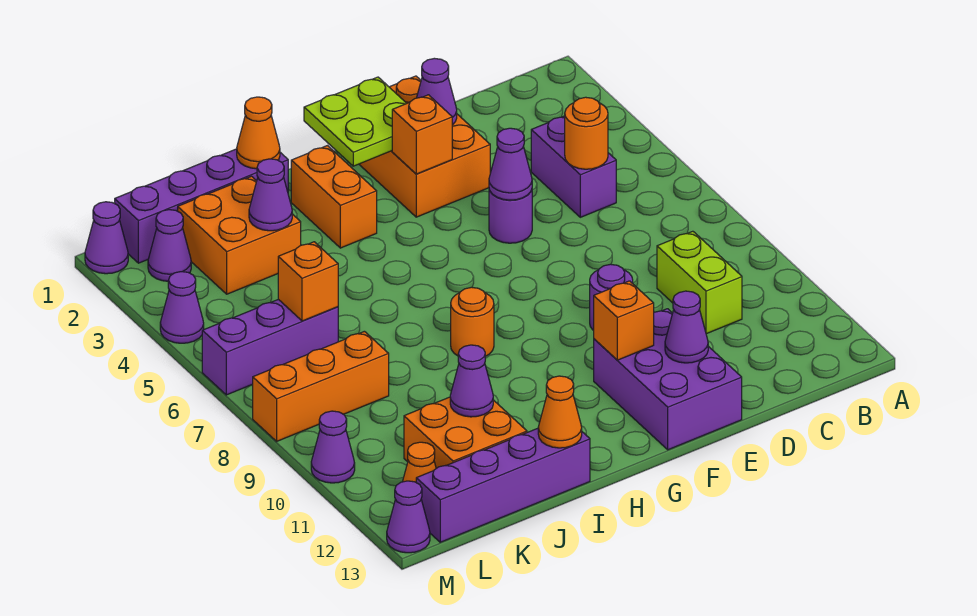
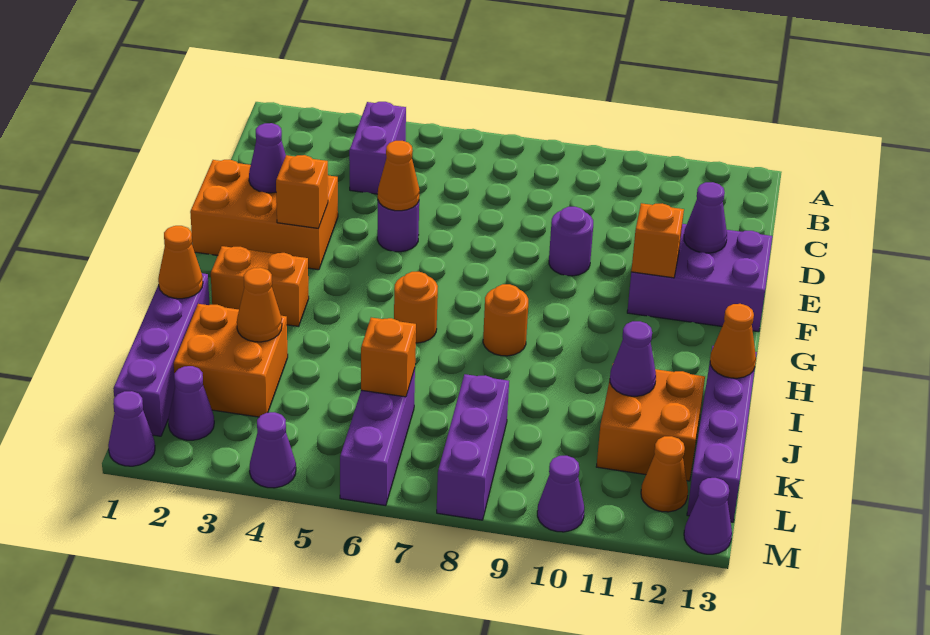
purple 1x2 brick [531,116,616,217] -> purple 1x2 brick turned to [349,102,406,194]
orange 1x1 round brick [565,97,608,169] -> orange 1x1 round brick moved to [394,272,438,343]
lime 1x2 brick [657,231,742,334] -> none
purple 1x1 cone [489,128,532,200] -> orange 1x1 cone [378,141,420,211]
lime 2x2 plate [304,77,407,166] -> none
purple 1x1 cone [249,159,292,231] -> orange 1x1 cone [237,268,282,342]
orange 1x3 brick [253,331,389,441] -> purple 1x3 brick [437,374,509,520]

